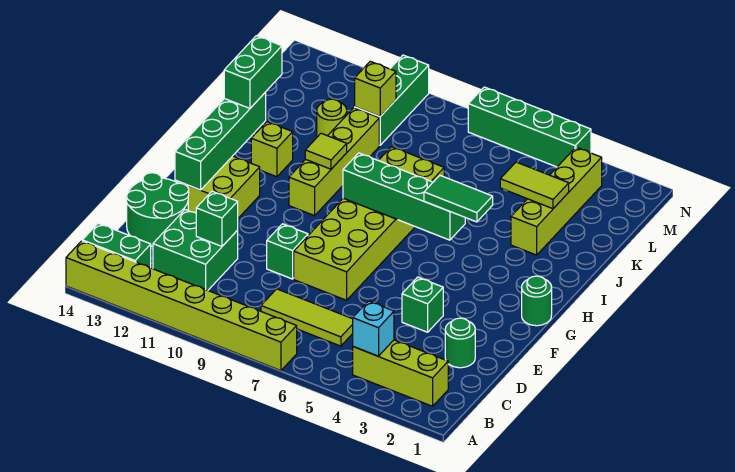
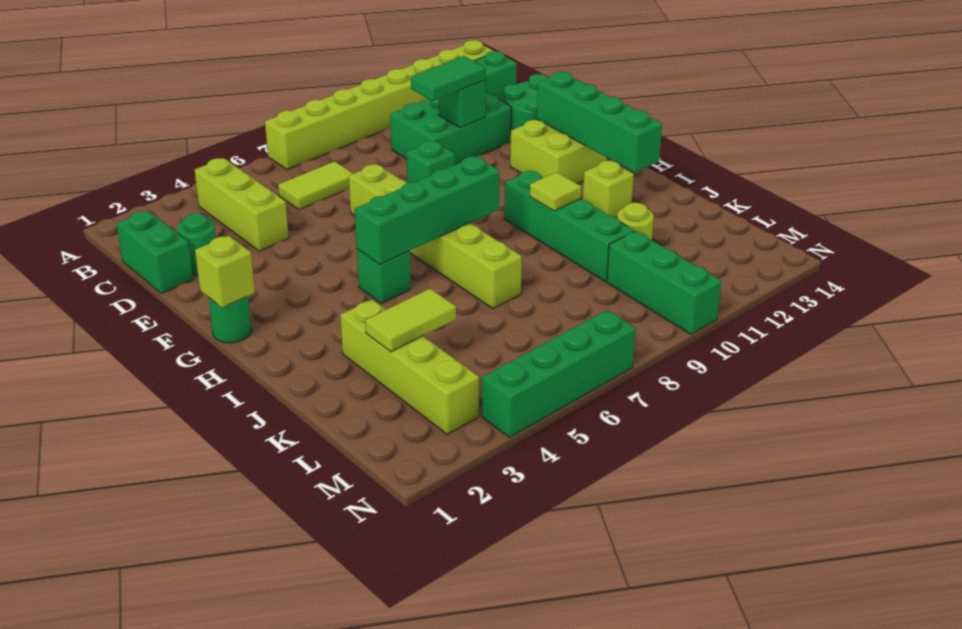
lime 1x3 brick [353,340,448,406] -> lime 1x3 brick turned to [195,158,289,251]
cyan 1x1 brick [353,301,394,356] -> none
lime 1x3 tile [261,289,353,346] -> lime 1x2 tile [278,161,353,210]
green 2x2 brick [153,210,238,290] -> green 2x3 brick [390,93,511,165]
green 1x1 brick [402,277,443,332] -> green 1x1 brick moved to [357,249,411,304]
lime 2x6 brick [294,147,444,300] -> lime 1x6 brick [349,164,522,309]
green 1x2 tile [424,176,493,222] -> green 1x2 tile moved to [411,56,486,101]
lime 1x4 brick [289,108,379,216] -> green 1x4 brick [504,171,634,282]
green 1x2 brick [224,36,282,108] -> green 1x2 brick moved to [116,211,193,294]
lime 1x1 brick [355,61,396,117] -> lime 1x1 brick moved to [195,236,255,307]

